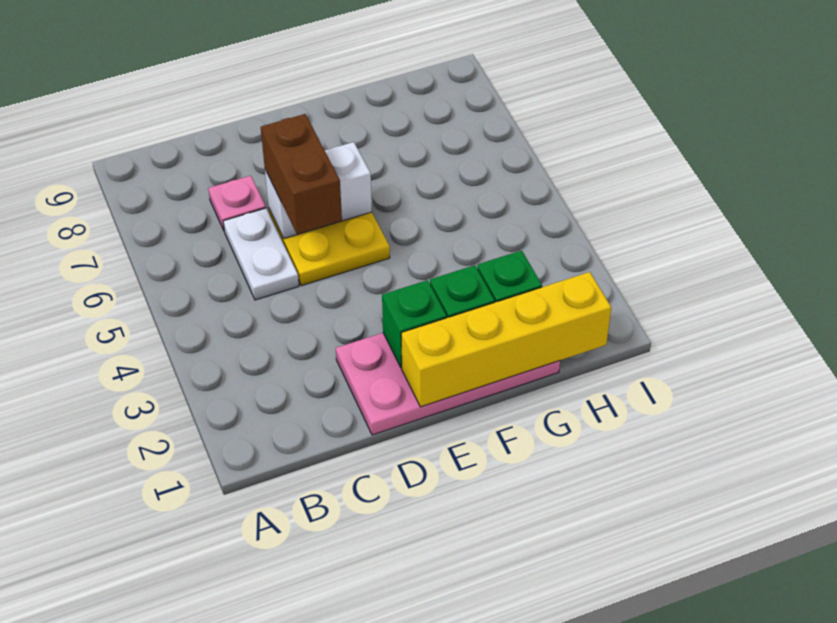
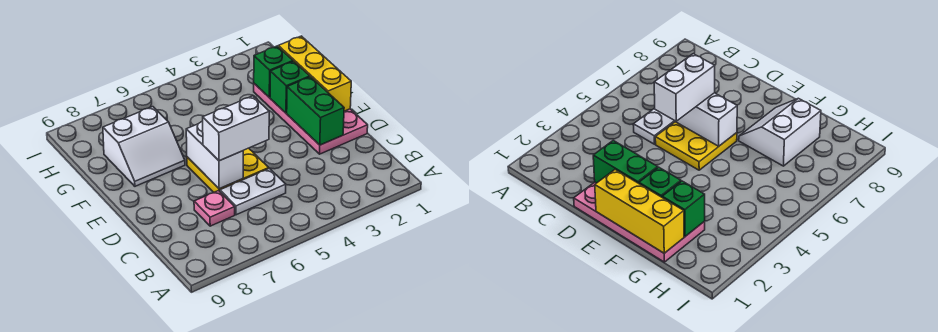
brown 1x2 brick [261,114,342,234] -> white 1x2 brick [203,96,269,161]
yellow 1x4 brick [401,272,611,407] -> yellow 1x3 brick [278,36,351,111]
green 1x1 brick [382,280,447,368] -> green 1x2 brick [287,77,344,145]
none -> white 2x2 slope [103,107,185,186]

